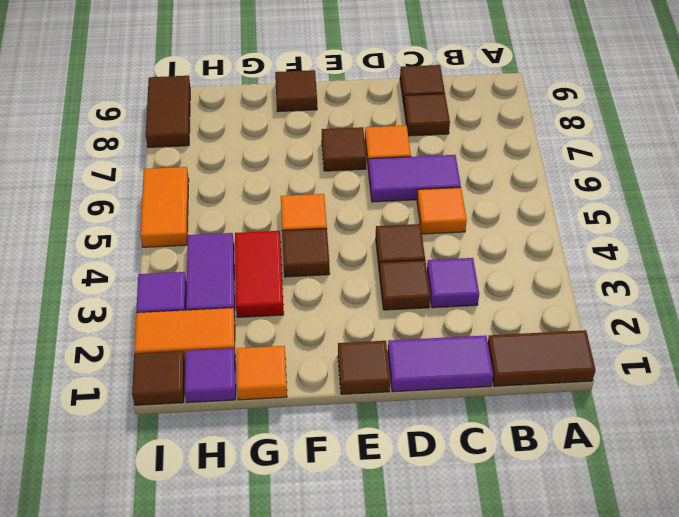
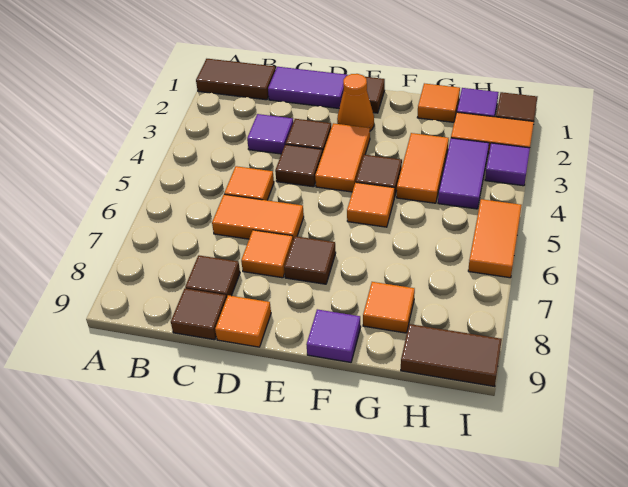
purple 1x2 tile [368,155,461,202] -> orange 1x2 tile [212,194,304,239]
none -> orange 1x1 tile [215,295,271,347]
none -> orange 1x1 cone [337,74,374,131]
none -> orange 1x2 tile [315,123,370,192]
brown 1x1 tile [275,70,317,112] -> purple 1x1 tile [306,309,361,362]
red 1x2 tile [235,231,284,317] -> orange 1x2 tile [397,133,449,203]
none -> orange 1x1 tile [363,282,415,333]
brown 1x2 tile [146,76,190,147] -> brown 1x2 tile turned to [401,324,502,387]

